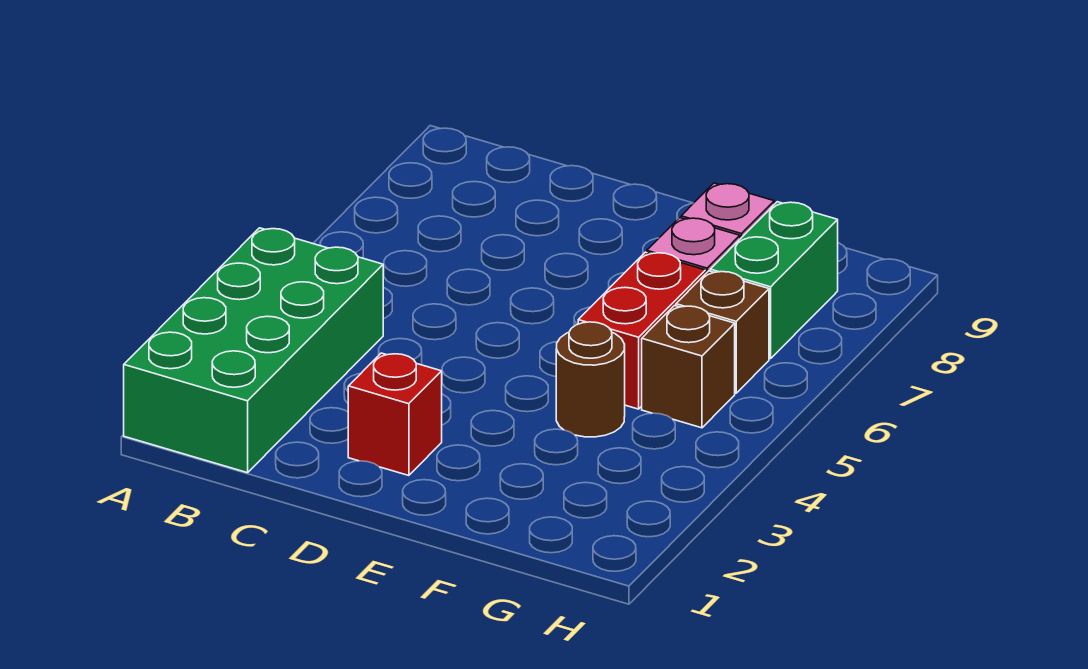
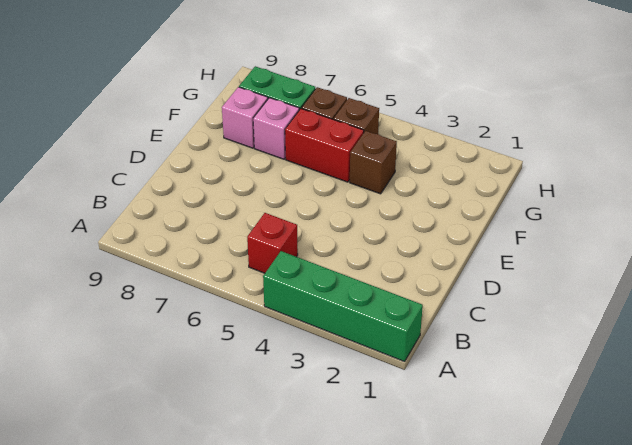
green 2x4 brick [124,228,383,473] -> green 1x4 brick [263,251,423,362]
red 1x1 brick [348,353,442,476] -> red 1x1 brick moved to [247,213,298,273]
brown 1x1 round brick [556,322,625,437] -> brown 1x1 brick [350,131,397,194]

